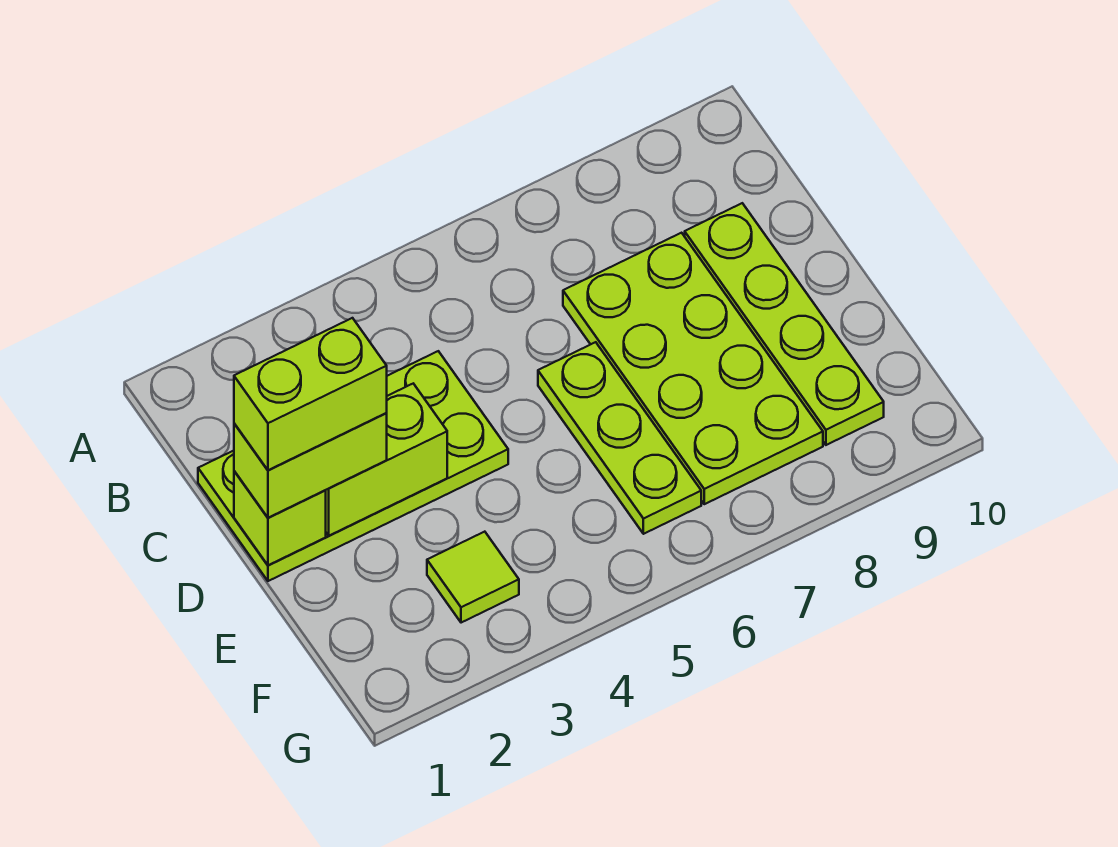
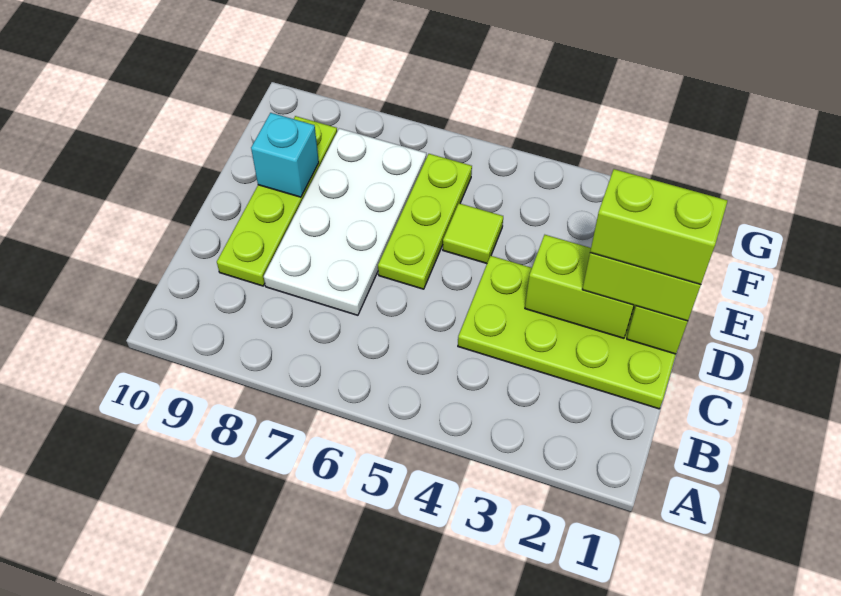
lime 2x4 plate [563,233,823,504] -> white 2x4 plate [264,128,426,315]
none -> cyan 1x1 brick [251,113,319,197]
lime 1x1 tile [427,532,519,623] -> lime 1x1 tile moved to [443,203,503,264]

